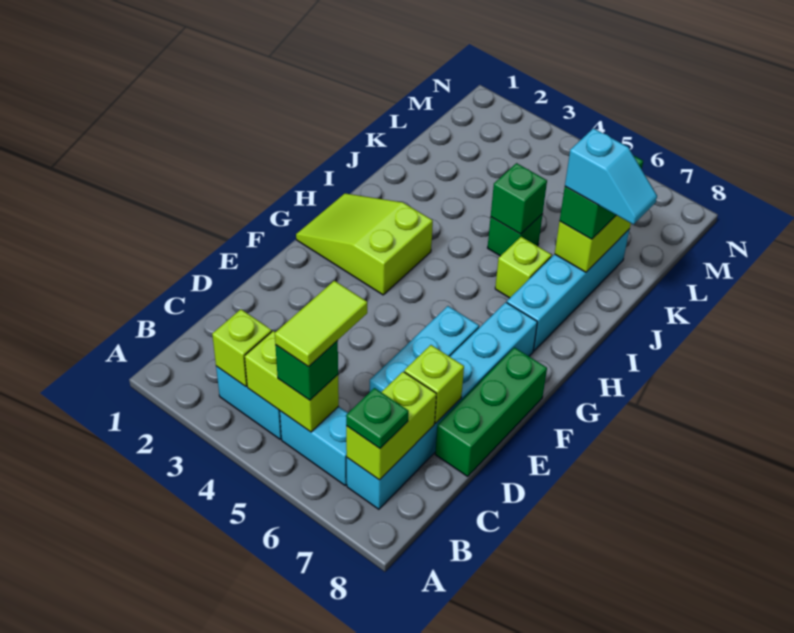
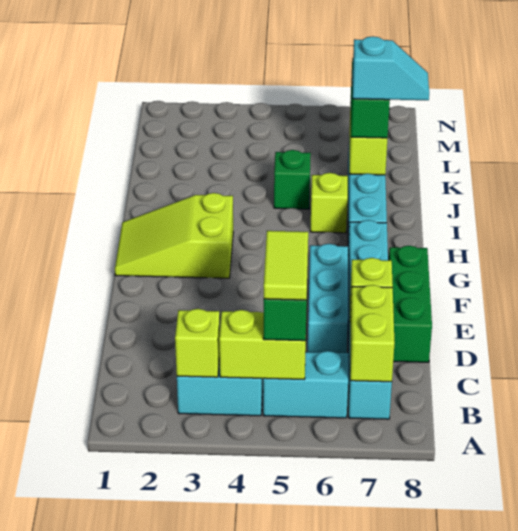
green 1x1 plate [346,388,408,448] -> none
green 1x1 brick [491,163,547,234] -> none

